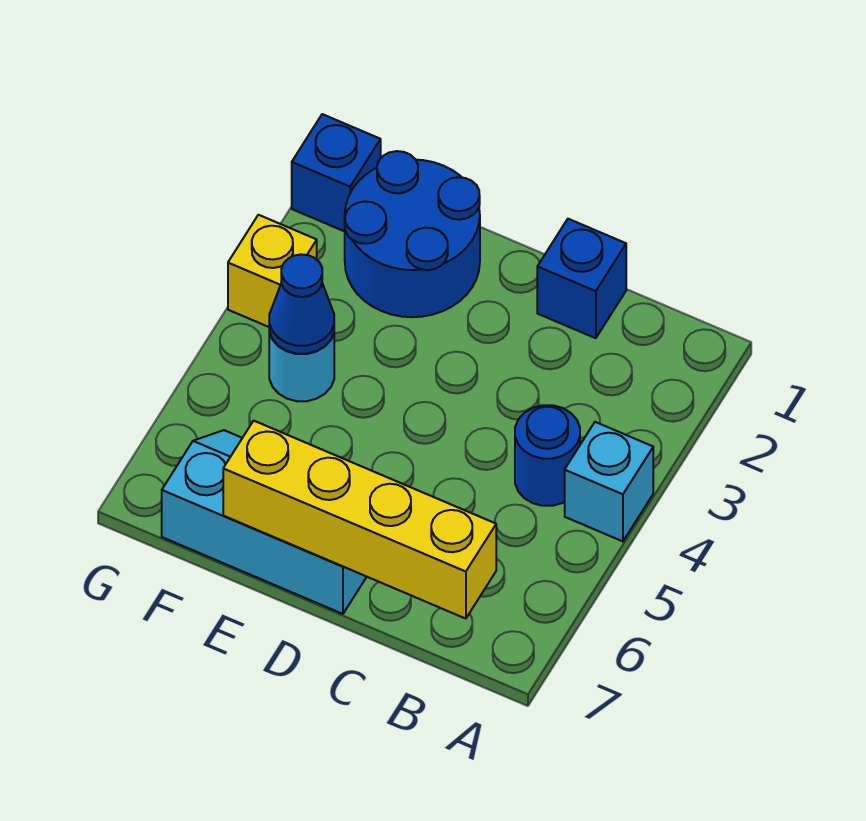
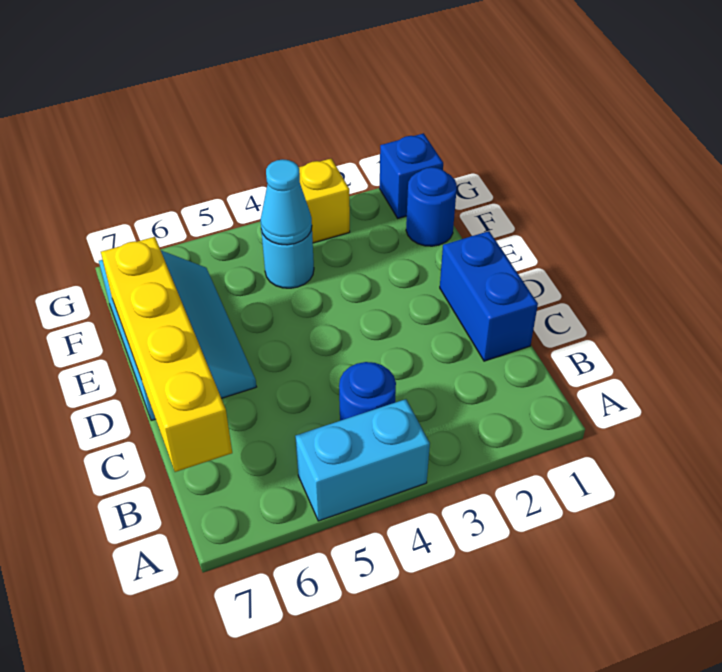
cyan 1x1 brick [565,422,653,541] -> cyan 1x2 brick [295,399,430,521]
blue 1x1 brick [537,219,626,338] -> blue 1x2 brick [440,231,538,361]
blue 2x2 round brick [345,151,480,317] -> blue 1x1 round brick [406,167,457,246]
blue 1x1 cone [269,254,334,354] -> cyan 1x1 cone [260,159,312,245]

